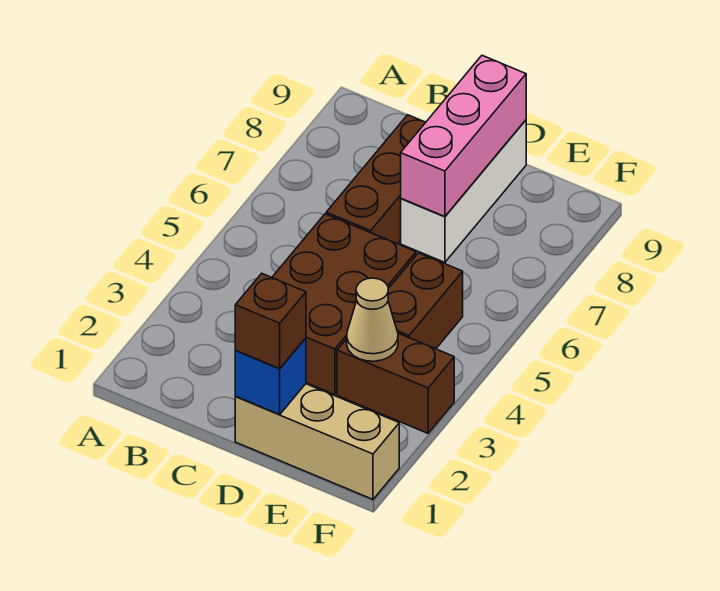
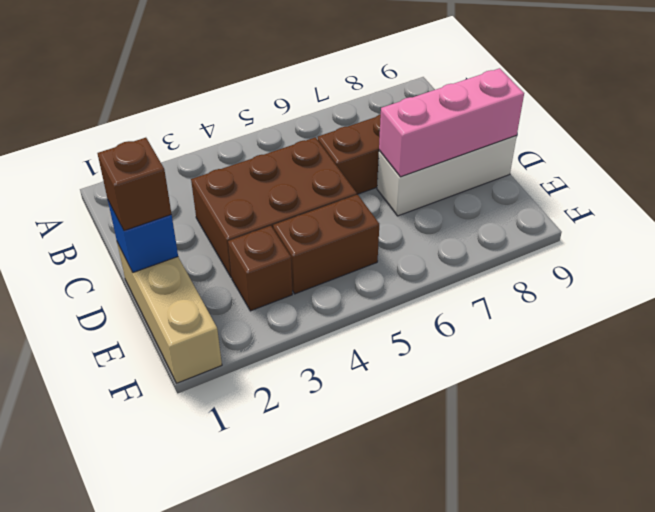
brown 1x2 brick [337,333,454,433] -> brown 1x1 brick [228,226,292,311]
tan 1x1 cone [347,278,398,361] -> none

